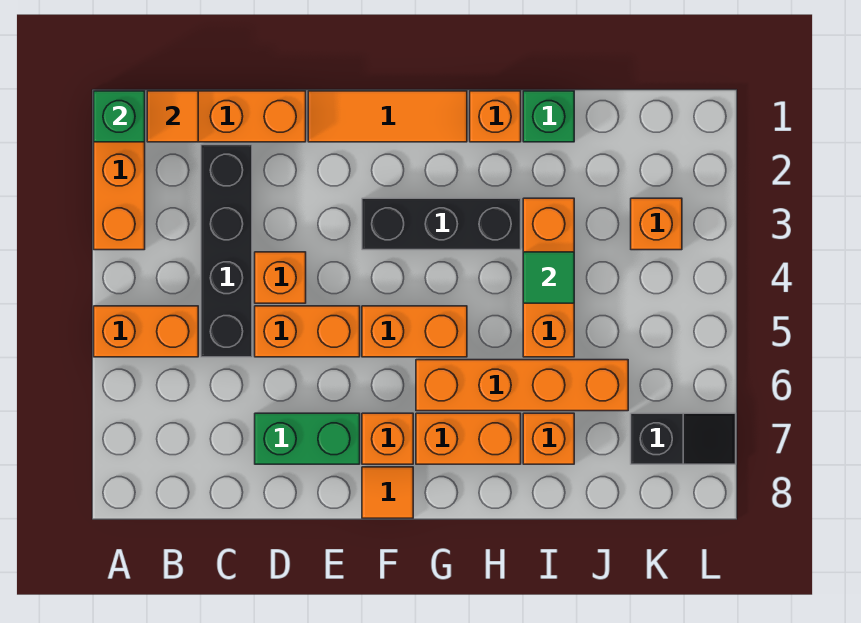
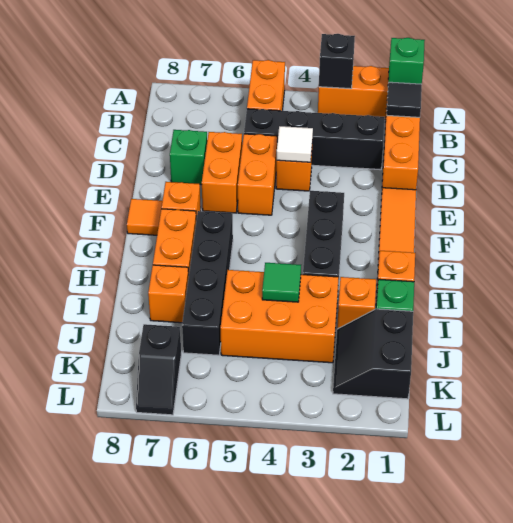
none -> black 1x1 brick [319,34,355,89]
orange 1x1 tile [147,91,198,142] -> black 1x1 tile [387,82,422,117]
none -> white 1x1 tile [277,126,313,162]
green 1x2 brick [255,413,360,464] -> green 1x1 brick [170,130,207,185]
orange 1x2 brick [362,306,467,357] -> orange 1x2 brick moved to [202,132,242,213]
orange 1x4 brick [416,360,628,411] -> black 1x4 brick [182,211,233,355]
orange 1x3 brick [523,198,574,357] -> orange 2x3 brick [221,270,339,363]
none -> black 2x2 slope [333,309,413,399]
orange 1x1 brick [631,198,682,250] -> orange 1x1 brick moved to [337,277,376,329]

